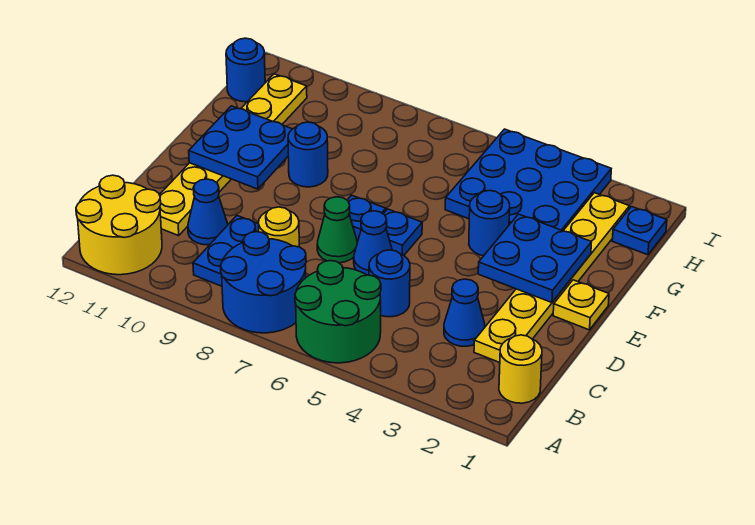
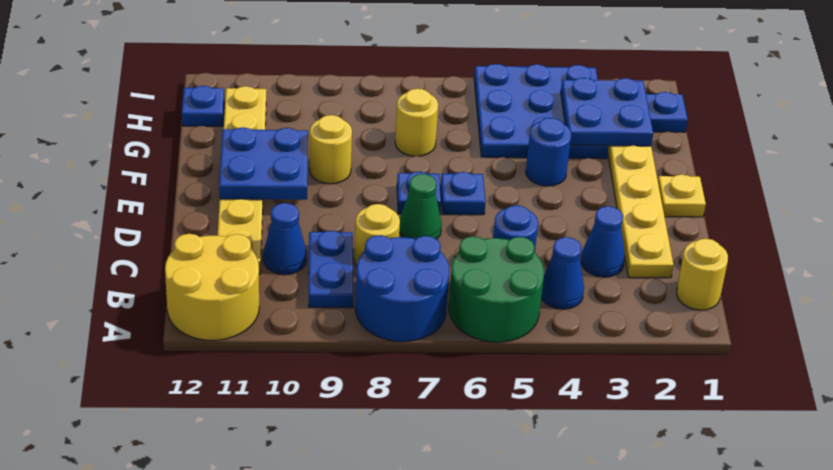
blue 1x1 cone [354,211,392,275] -> blue 1x1 cone moved to [541,237,584,309]
blue 2x2 plate [478,214,591,303] -> blue 2x2 plate moved to [561,78,653,146]
blue 1x1 round brick [288,122,328,187] -> yellow 1x1 round brick [310,115,352,184]
none -> yellow 1x1 round brick [395,89,438,156]
blue 1x1 round brick [226,38,265,102] -> blue 1x1 plate [182,86,224,126]

